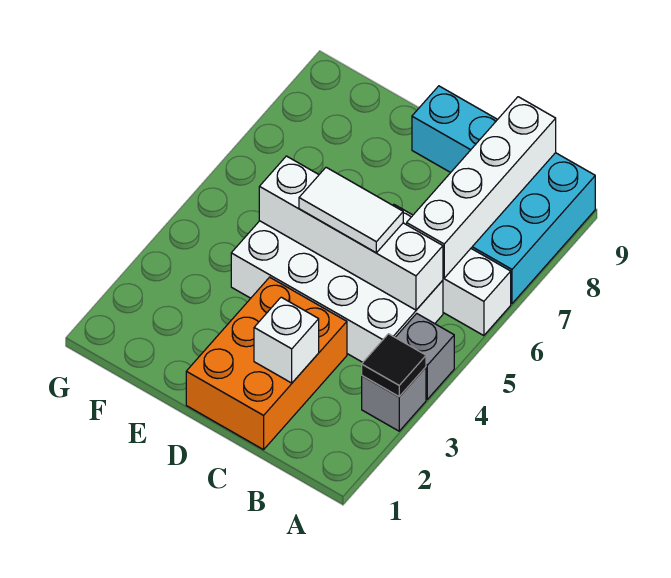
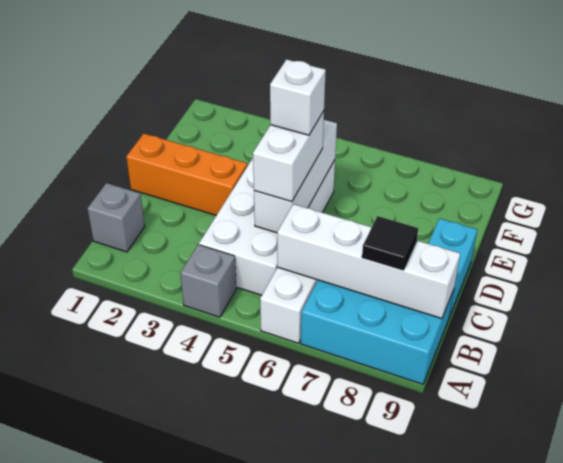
grey 1x1 brick [362,367,426,431] -> grey 1x1 brick moved to [87,183,145,252]
black 1x1 tile [362,334,426,397] -> black 1x1 tile moved to [362,216,418,270]
white 1x4 brick [259,156,443,310] -> white 1x3 brick [254,120,337,233]
orange 2x3 brick [186,277,347,450] -> orange 1x3 brick [126,133,247,215]
white 1x1 brick [254,297,319,383] -> white 1x1 brick moved to [270,59,326,135]
white 1x2 tile [299,167,403,253] -> white 1x2 brick [253,111,324,202]

